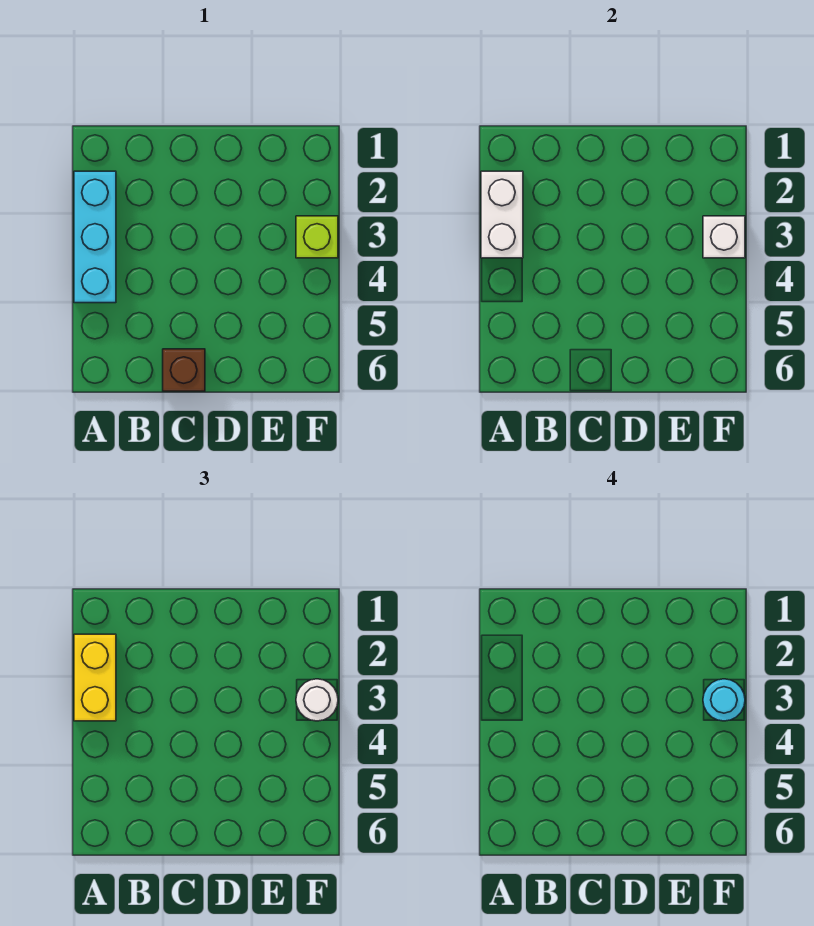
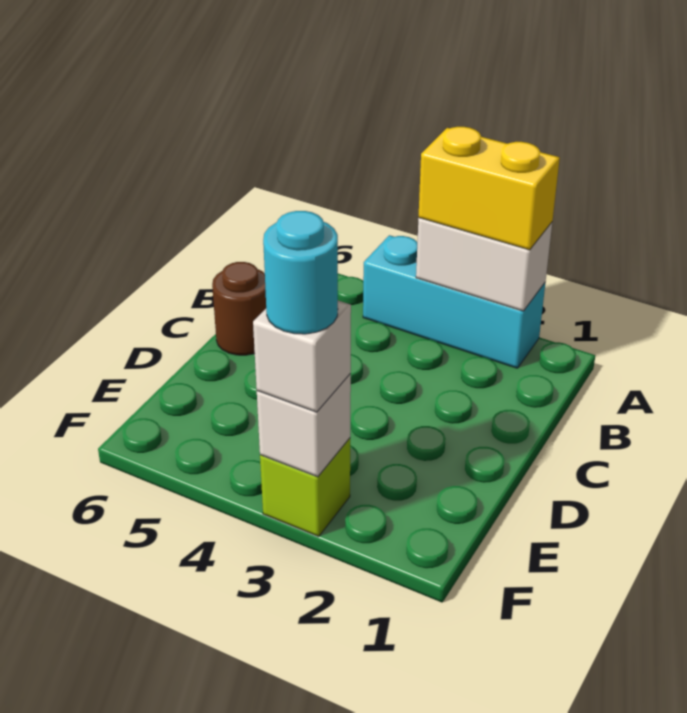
brown 1x1 brick [163,349,205,391] -> brown 1x1 round brick [212,262,266,355]
white 1x1 round brick [296,679,338,721] -> white 1x1 brick [253,301,351,412]

